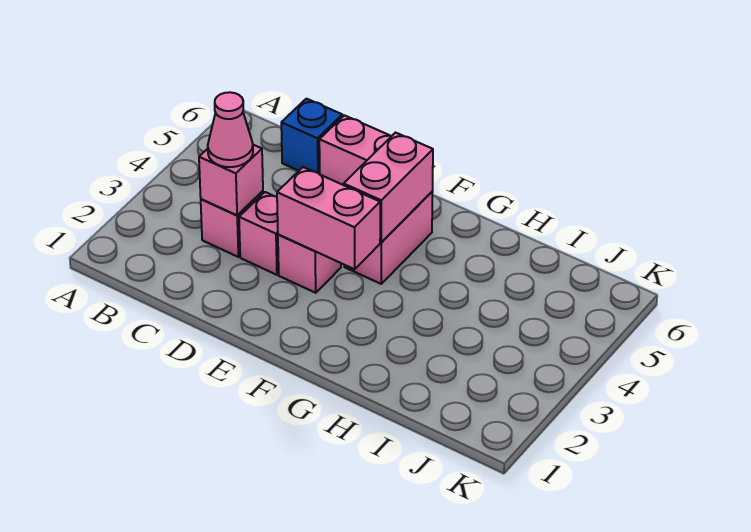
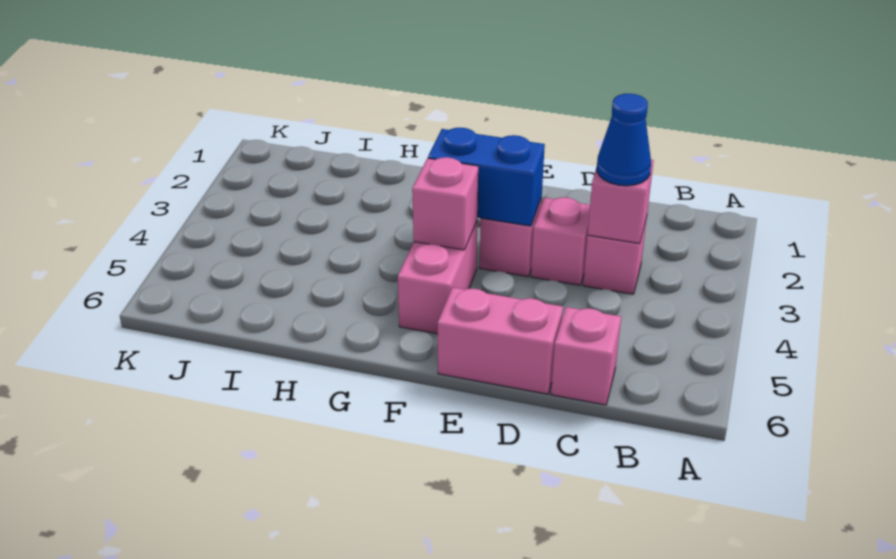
pink 1x1 cone [208,92,253,167] -> blue 1x1 cone [597,94,651,186]
blue 1x1 brick [281,99,342,174] -> pink 1x1 brick [551,307,621,405]
pink 1x2 brick [277,167,380,269] -> blue 1x2 brick [428,128,545,226]
pink 1x2 brick [344,133,433,242] -> pink 1x1 brick [412,157,478,250]

